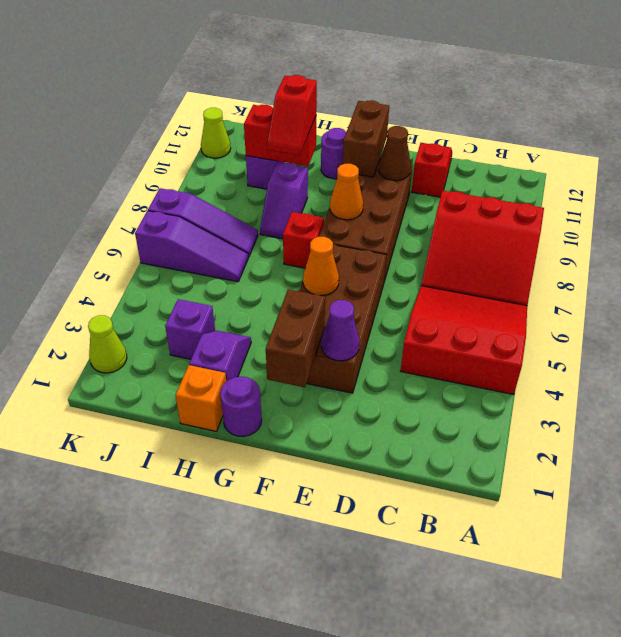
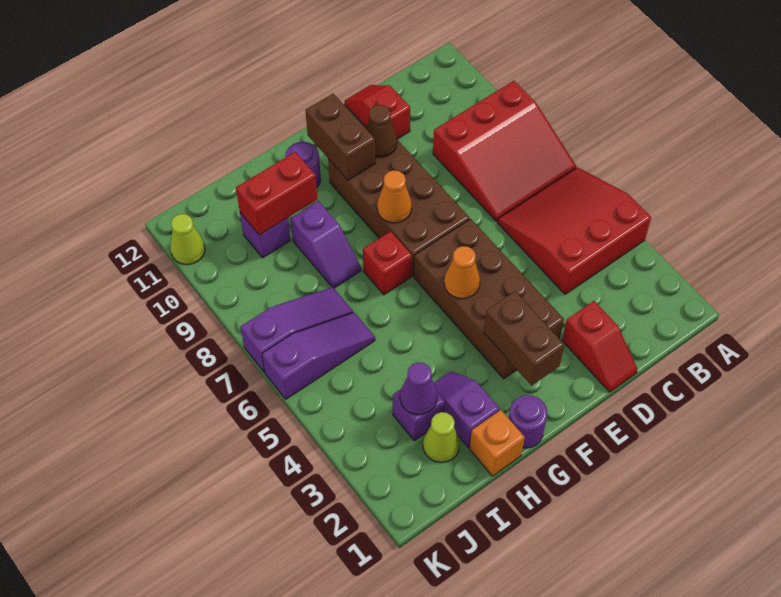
purple 1x1 cone [321,300,359,361] -> purple 1x1 cone moved to [400,362,437,415]
red 1x2 slope [267,75,317,155] -> red 1x2 slope moved to [562,301,638,392]
lime 1x1 cone [88,315,127,373] -> lime 1x1 cone moved to [423,412,460,462]

